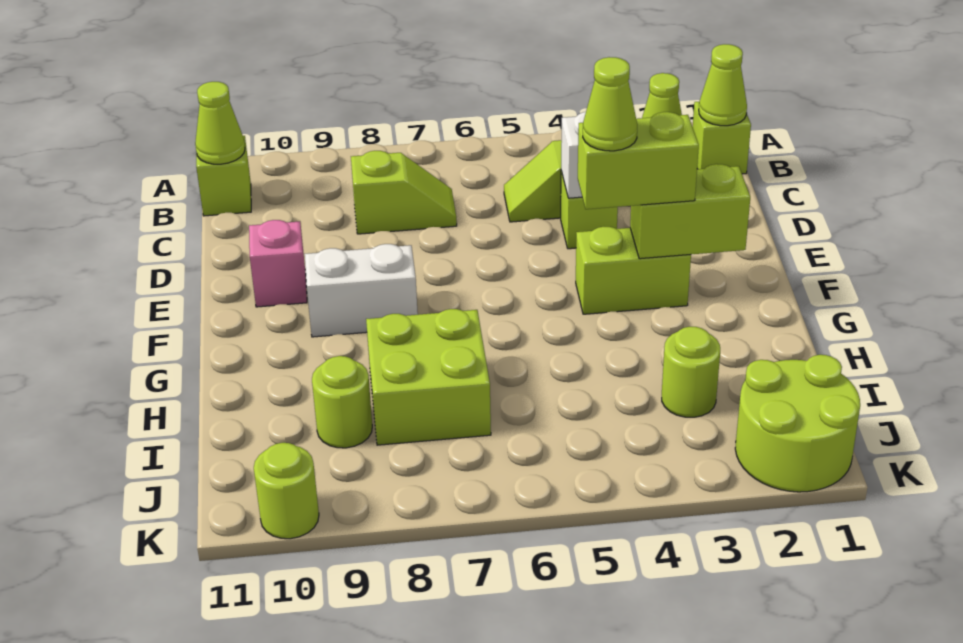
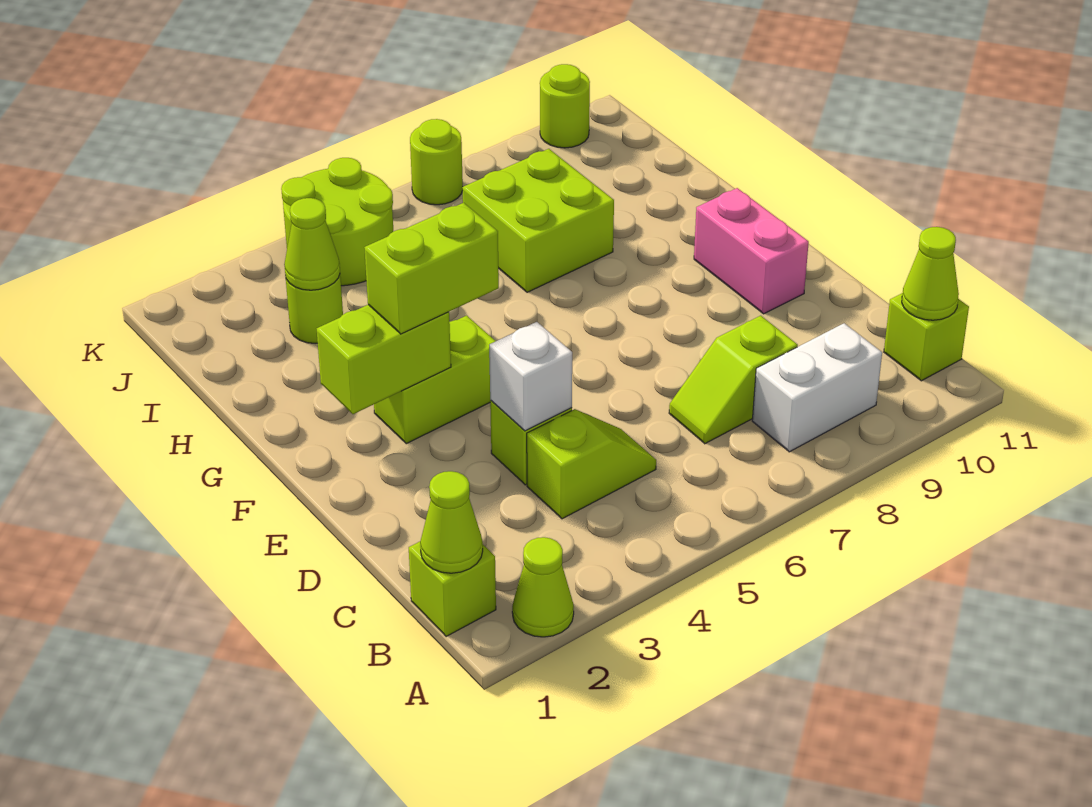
pink 1x1 brick [249,220,307,307] -> pink 1x2 brick [694,188,809,314]
lime 1x1 cone [583,57,637,151] -> lime 1x1 cone moved to [284,198,340,290]
white 1x2 brick [305,244,418,337] -> white 1x2 brick moved to [752,323,882,452]
lime 1x1 round brick [312,356,372,448] -> lime 1x1 round brick moved to [410,119,463,205]
lime 2x2 round brick [735,355,860,492] -> lime 2x2 round brick moved to [281,158,393,286]

